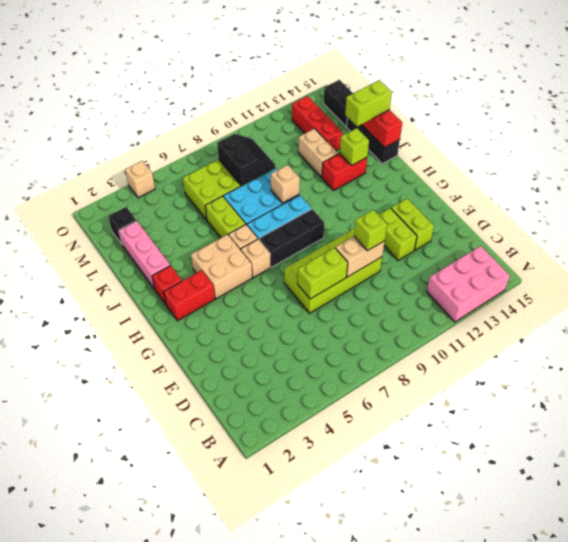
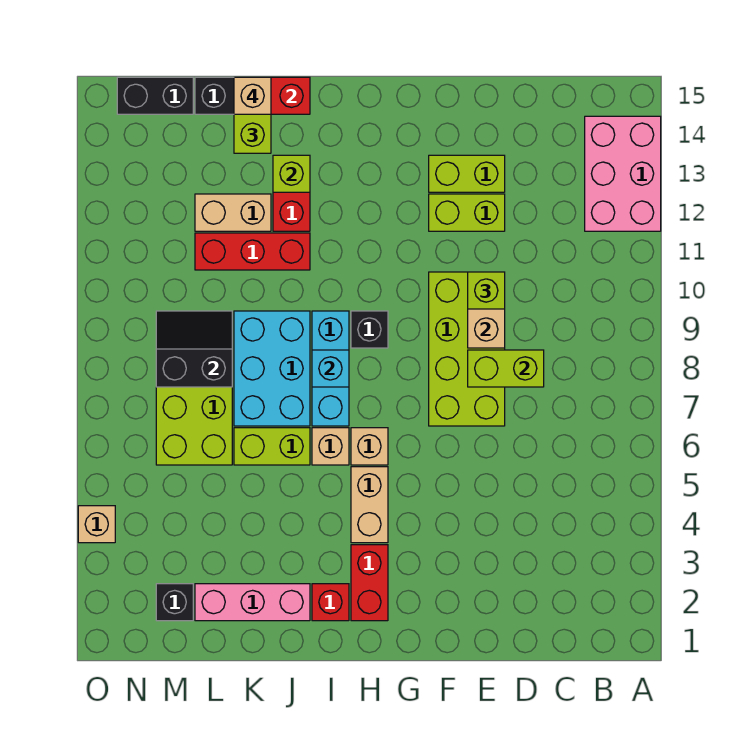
lime 1x2 brick [297,248,348,299] -> lime 1x2 brick turned to [468,350,544,387]
tan 2x2 brick [191,235,252,299] -> tan 1x2 brick [351,467,388,543]
black 1x3 brick [259,209,324,267] -> black 1x1 brick [351,311,388,348]
none -> cyan 1x1 brick [312,350,349,387]
tan 1x1 brick [271,165,300,203] -> tan 1x1 brick moved to [234,77,271,114]
red 1x3 brick [292,96,342,150] -> red 1x3 brick moved to [195,233,310,270]

